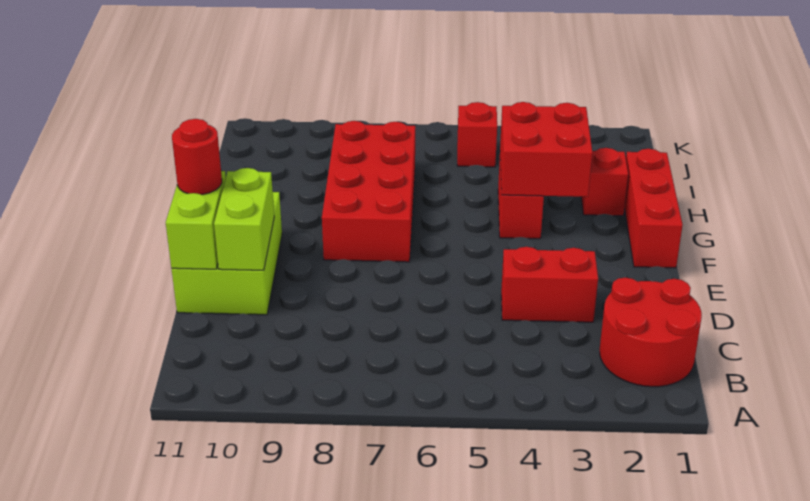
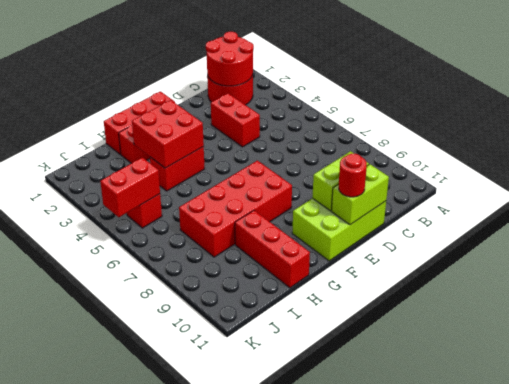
none -> red 2x2 round brick [206,32,254,86]
none -> red 1x3 brick [235,210,310,288]
none -> red 1x2 brick [100,157,160,217]

